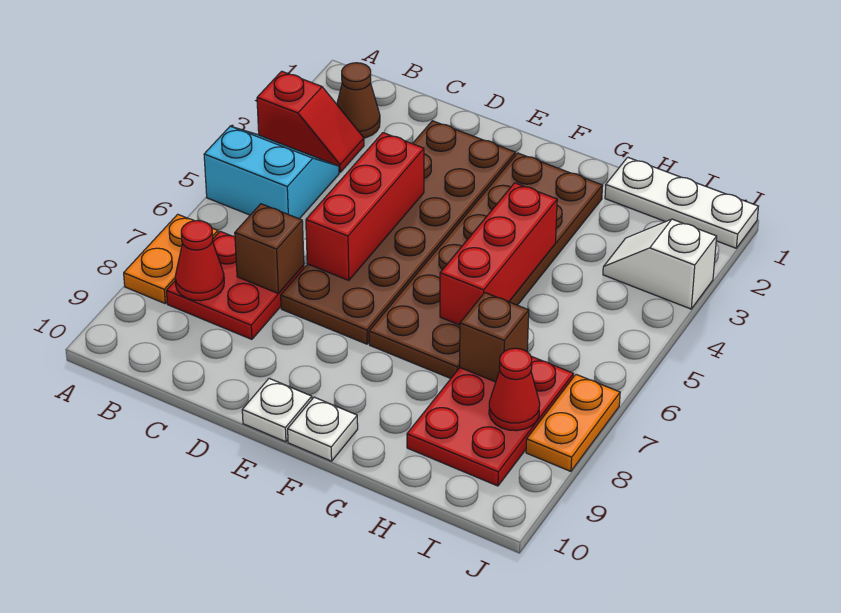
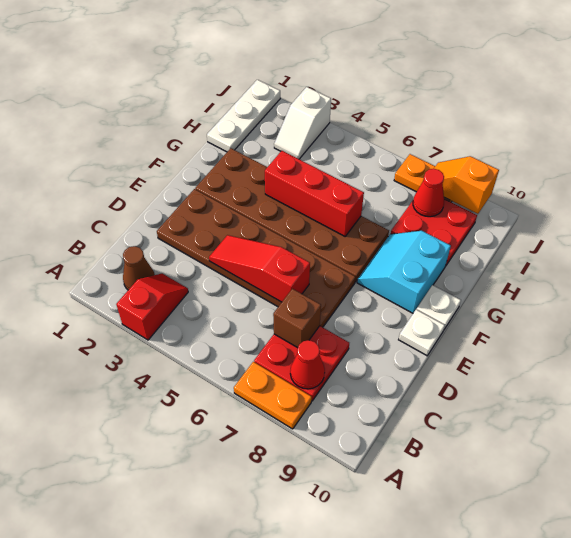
cyan 2x2 slope [204,126,339,219] -> cyan 2x2 slope moved to [357,231,451,313]
red 1x3 brick [306,133,424,280] -> red 1x3 slope [209,235,310,302]
red 2x3 plate [407,356,573,486] -> red 2x2 plate [391,199,477,265]
brown 1x1 brick [460,293,529,382] -> none
none -> orange 1x2 slope [434,156,499,214]

